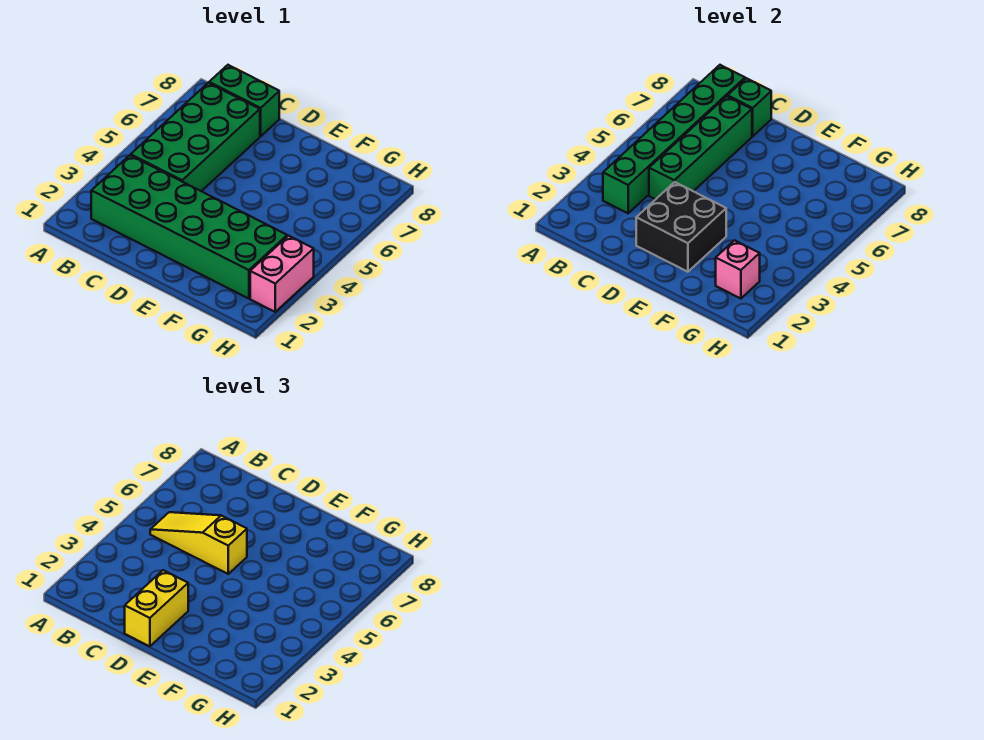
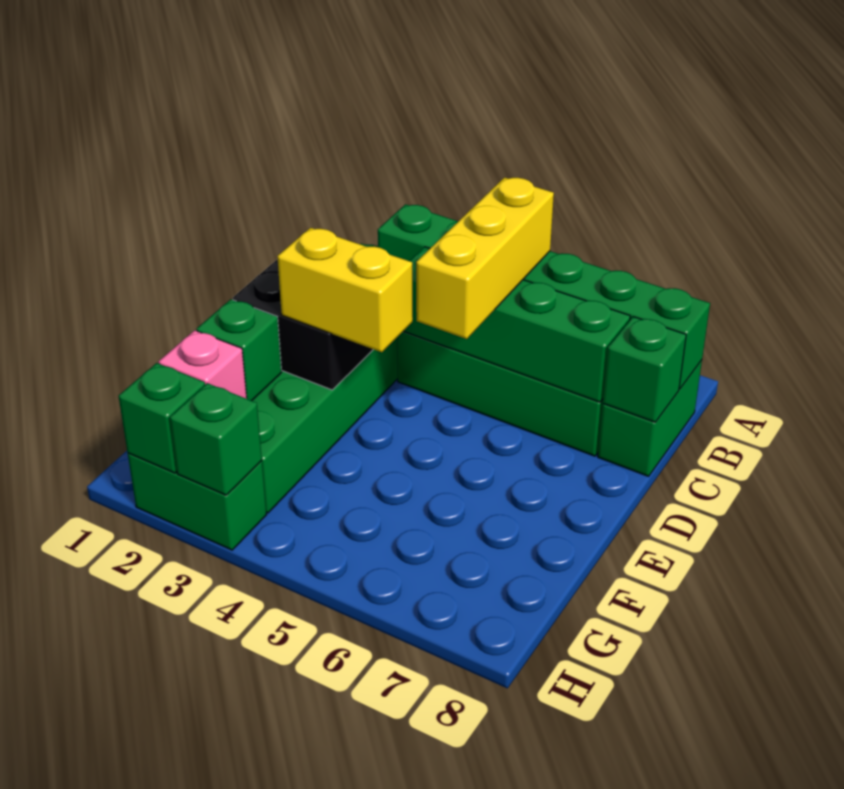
yellow 1x3 slope [150,512,247,574] -> yellow 1x3 brick [416,177,554,339]
yellow 1x2 brick [125,570,188,646] -> yellow 1x2 brick moved to [277,228,413,352]
none -> green 1x1 brick [197,299,282,401]
pink 1x2 brick [250,236,314,312] -> green 1x2 brick [128,453,267,550]
none -> green 1x1 brick [119,363,205,473]
none -> green 1x1 brick [170,383,262,495]

